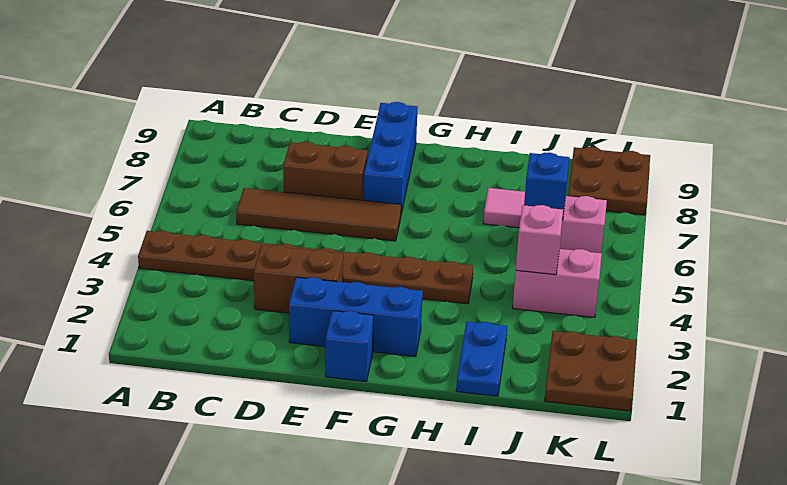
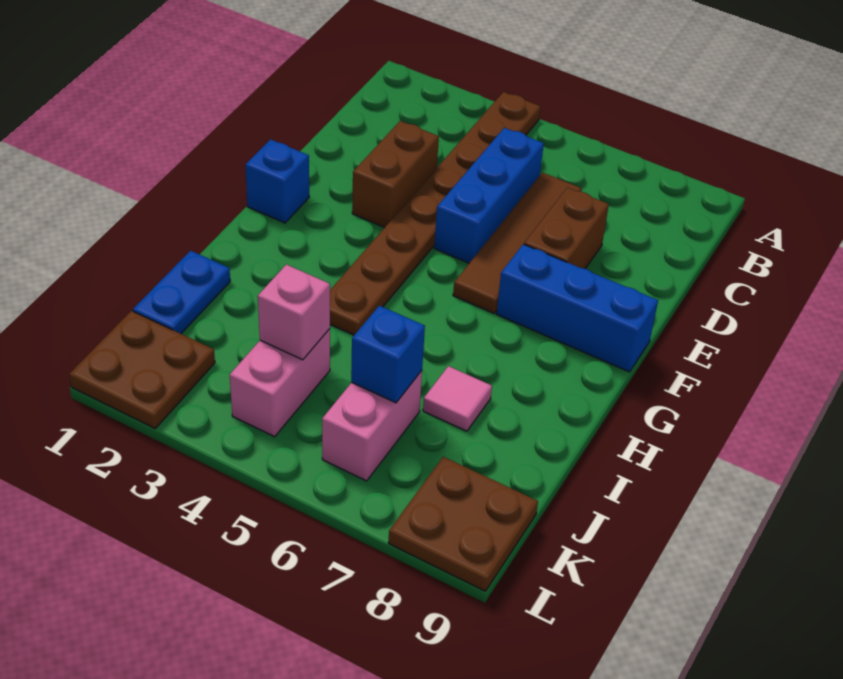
blue 1x3 brick [289,277,423,357] -> blue 1x3 brick moved to [434,128,544,263]
blue 1x2 plate [456,322,507,396] -> blue 1x2 plate turned to [133,251,230,334]

